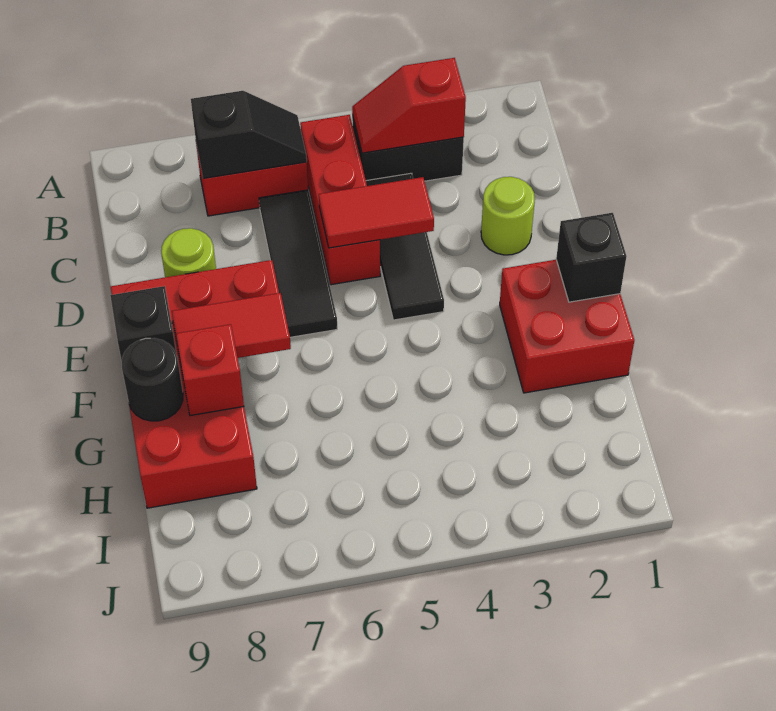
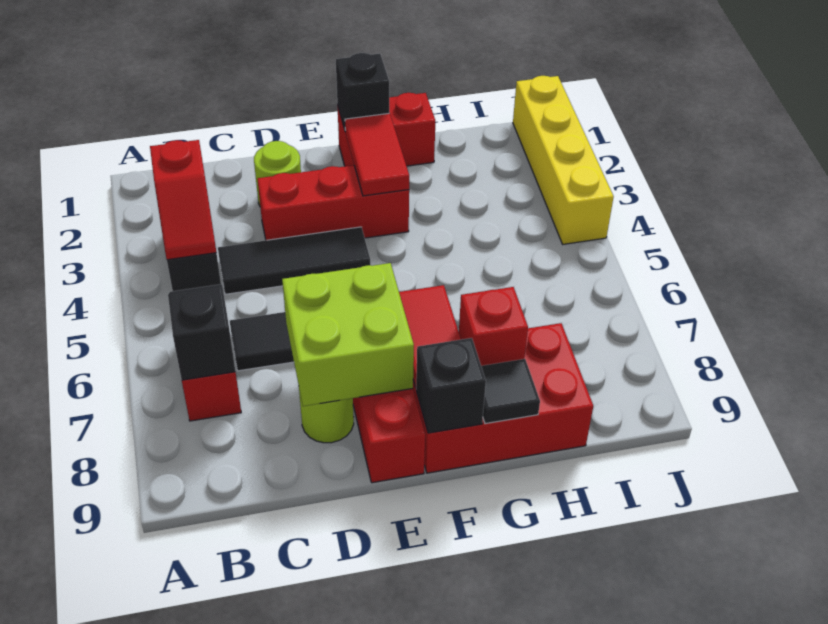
red 1x3 brick [300,115,380,285] -> red 1x3 brick moved to [257,165,409,240]
red 1x2 tile [319,177,434,248] -> red 1x2 tile moved to [345,113,409,196]
none -> lime 2x2 brick [282,263,414,406]
red 2x2 brick [500,260,634,393] -> red 1x2 brick [337,93,435,166]
black 1x1 round brick [122,338,183,421] -> black 1x1 tile [481,359,540,424]
none -> yellow 1x4 brick [513,76,614,244]

